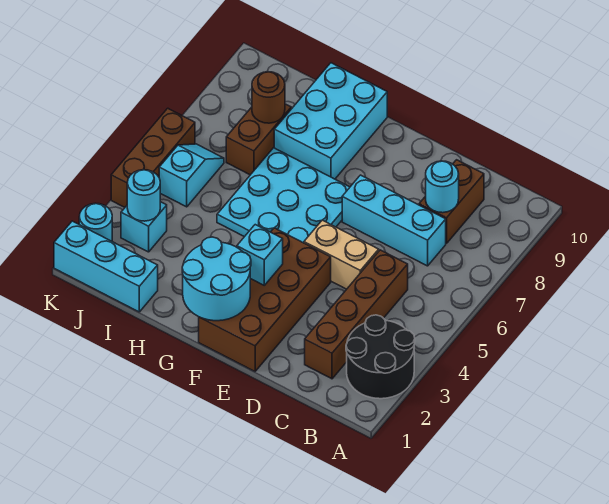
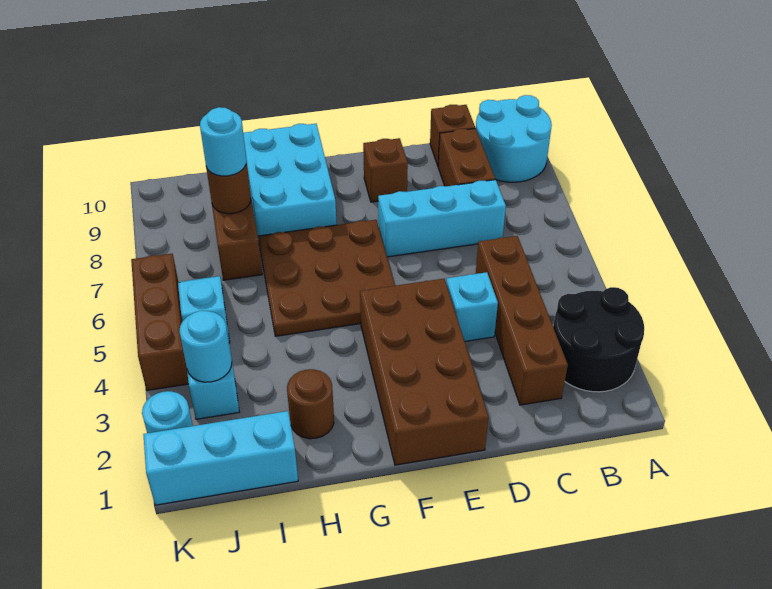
cyan 1x1 round brick [426,161,459,213] -> cyan 1x1 round brick moved to [200,107,246,176]
none -> brown 1x1 brick [430,105,475,166]
tan 1x2 brick [304,220,379,289] -> none
none -> brown 1x1 brick [363,138,408,202]
cyan 2x2 round brick [182,237,251,321] -> cyan 2x2 round brick moved to [476,95,552,182]
cyan 1x1 brick [237,225,283,285] -> cyan 1x1 brick moved to [446,272,498,341]
cyan 3x3 plate [217,148,350,243] -> brown 3x3 plate [258,220,395,336]
none -> brown 1x1 round brick [287,369,334,439]

